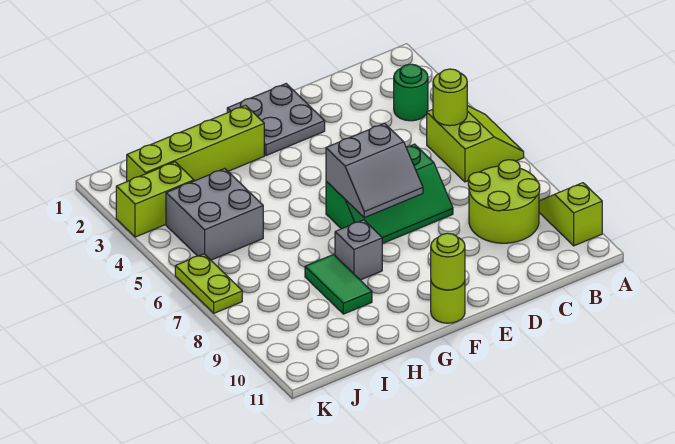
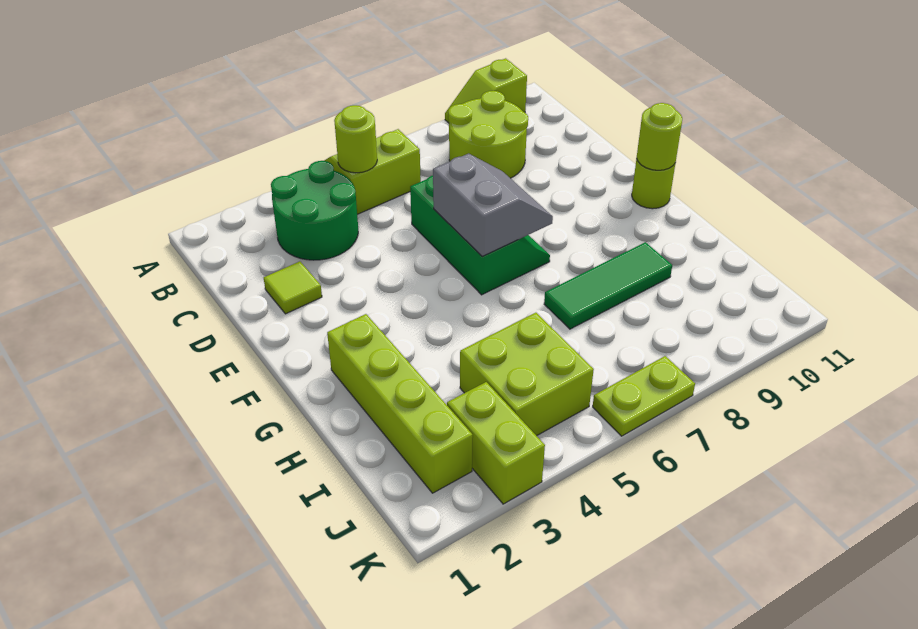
green 1x1 round brick [394,64,428,121] -> green 2x2 round brick [271,161,358,260]
none -> lime 1x1 tile [264,261,322,314]
grey 2x2 plate [227,84,325,156] -> none
grey 1x1 brick [335,220,382,280] -> none
green 1x2 tile [305,254,372,314] -> green 1x3 tile [544,242,672,329]
grey 2x2 brick [166,168,263,260] -> lime 2x2 brick [460,313,594,436]

